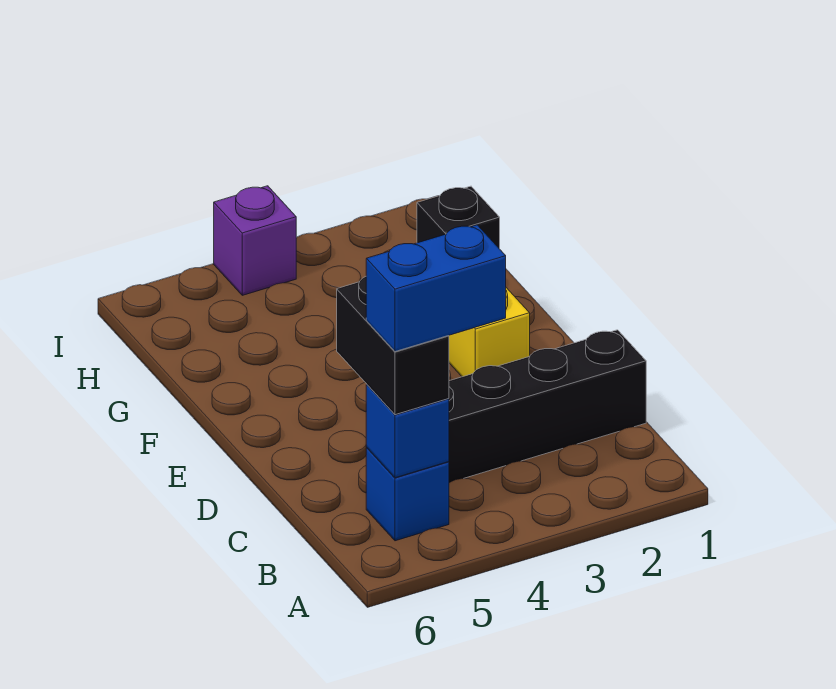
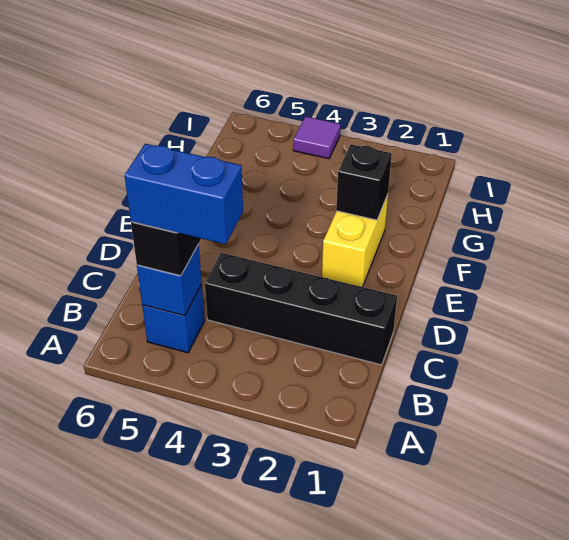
purple 1x1 brick [214,186,296,295] -> purple 1x1 tile [293,116,341,159]

